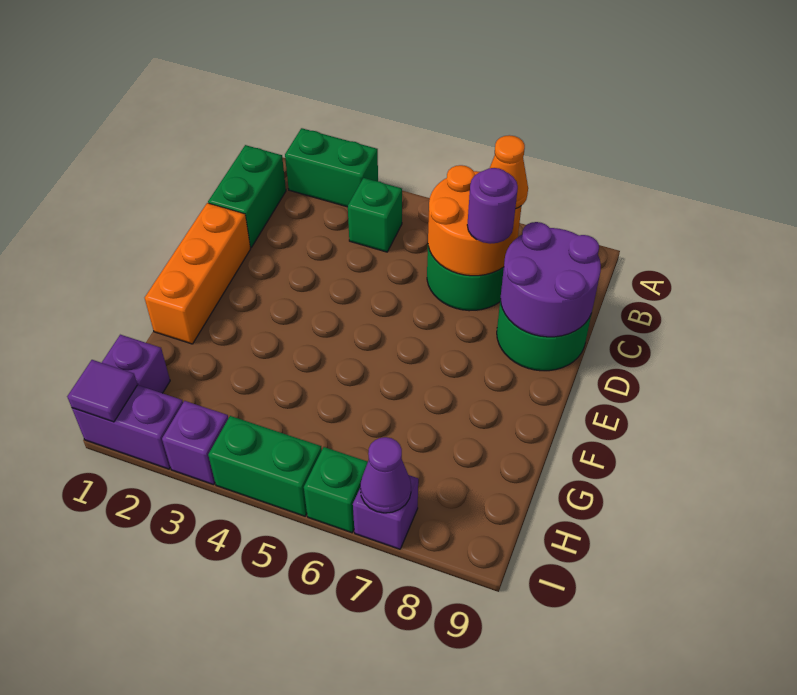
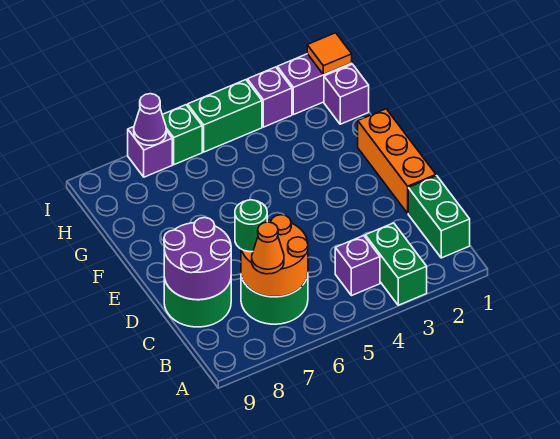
green 1x2 brick [285,128,378,207] -> green 1x2 brick turned to [365,223,427,305]
green 1x1 brick [348,178,402,252] -> purple 1x1 brick [335,236,380,296]
purple 1x1 round brick [467,168,518,244] -> green 1x1 round brick [235,200,267,252]
purple 1x1 tile [67,360,137,422] -> orange 1x1 tile [307,33,352,75]

